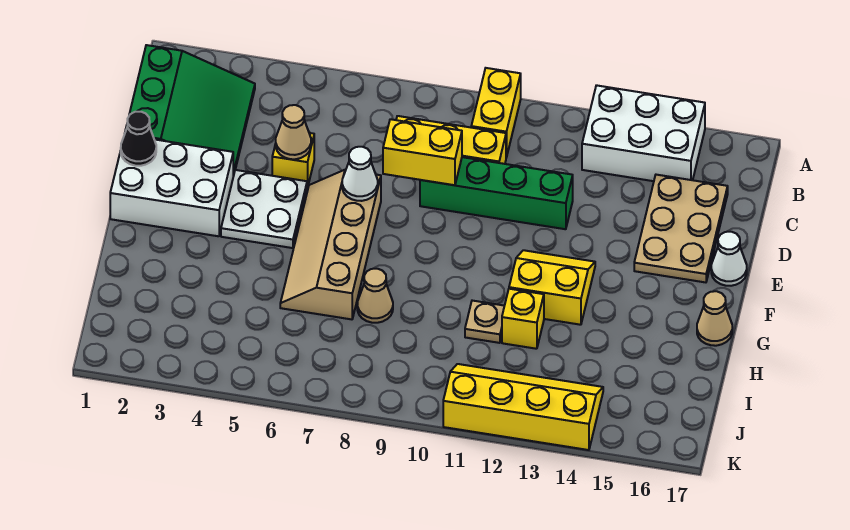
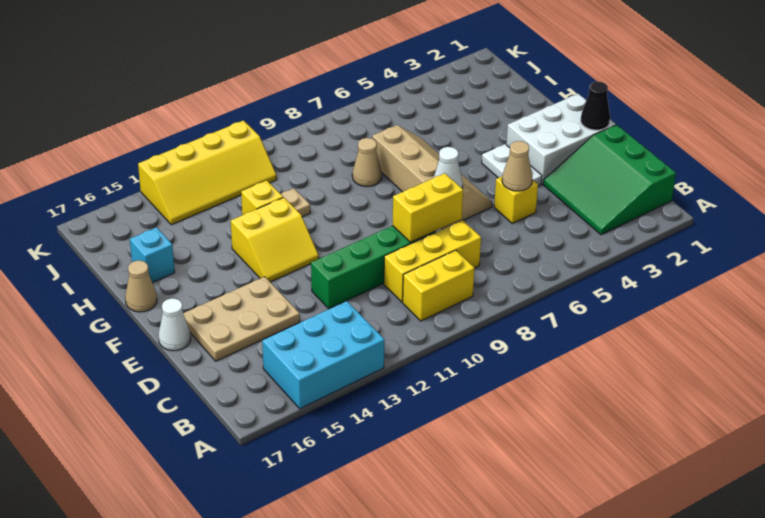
yellow 1x2 brick [471,68,521,158] -> yellow 1x2 brick turned to [403,250,474,321]
white 2x3 brick [582,85,705,181] -> cyan 2x3 brick [262,301,384,409]
tan 2x3 plate [634,175,728,282] -> tan 2x3 plate turned to [183,277,300,361]
white 2x2 plate [221,170,307,248] -> white 1x2 plate [482,144,542,186]
none -> cyan 1x1 brick [130,227,175,283]

